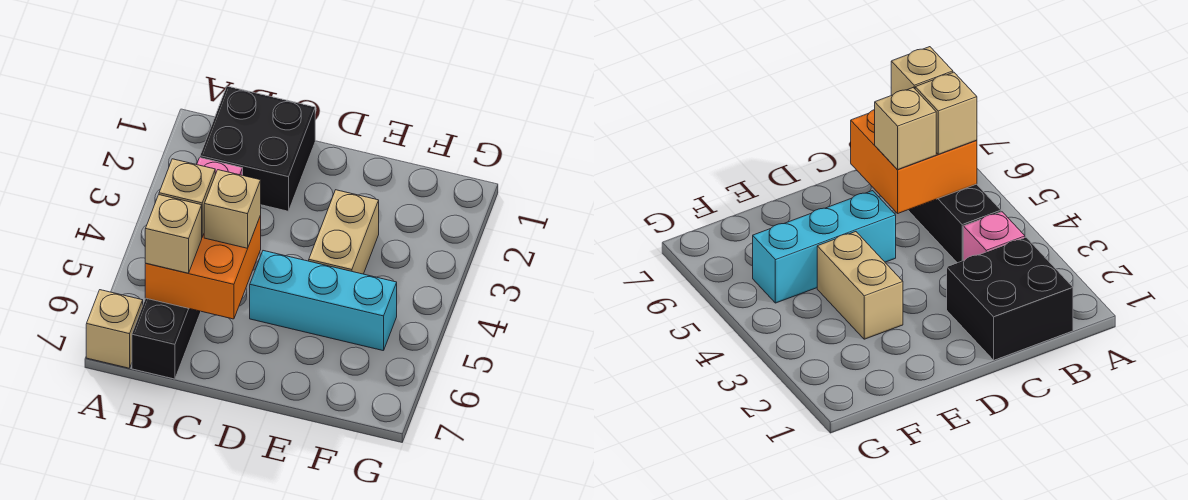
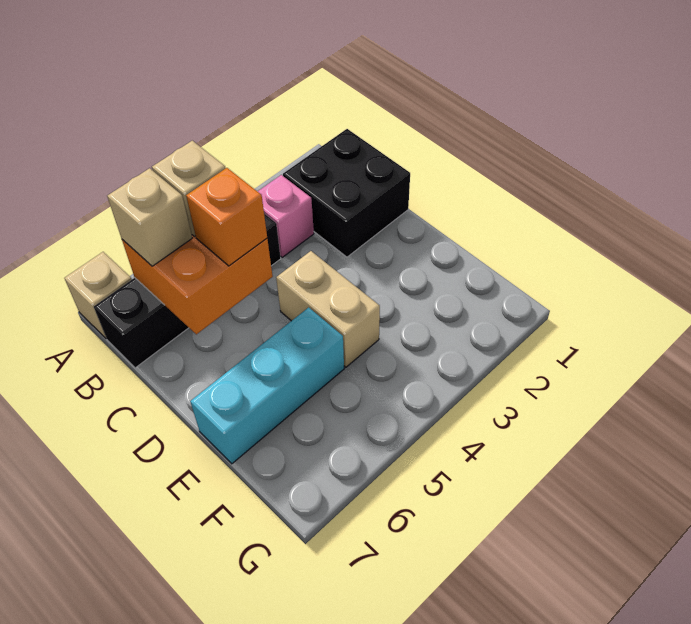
tan 1x1 brick [204,170,261,248] -> orange 1x1 brick [186,168,267,266]
cyan 1x3 brick [250,251,397,351] -> cyan 1x3 brick turned to [190,307,344,464]
tan 1x2 brick [309,190,379,274] -> tan 1x2 brick turned to [276,251,380,367]

